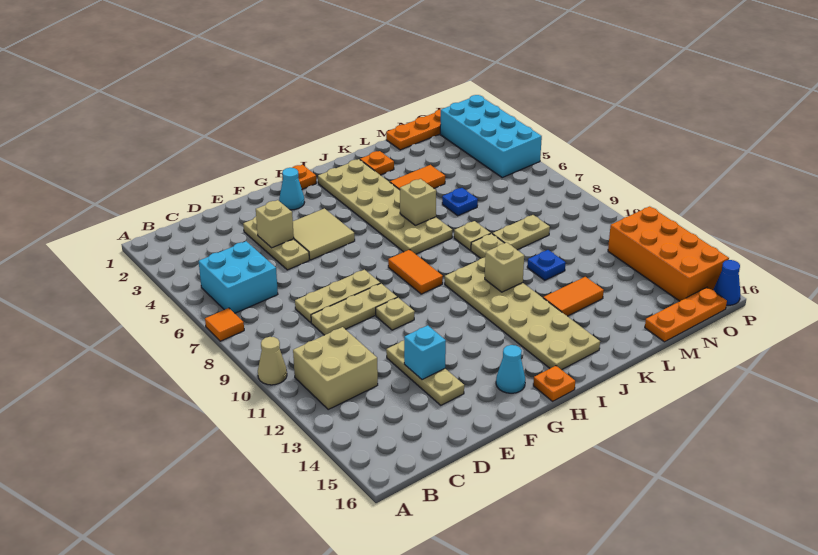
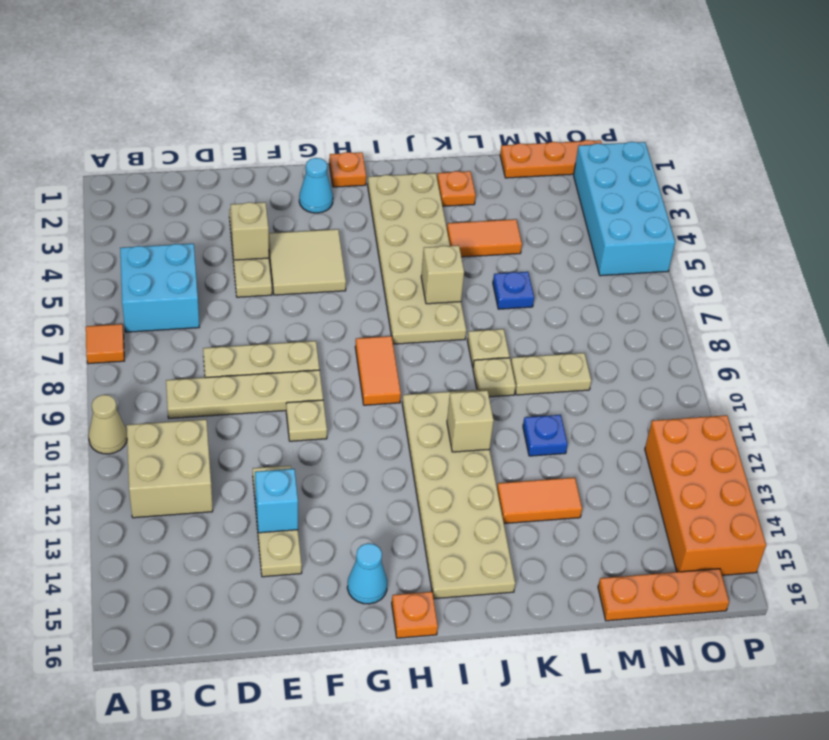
tan 1x3 plate [311,283,397,335] -> tan 1x4 plate [166,370,323,418]
blue 1x1 cone [713,260,741,305] -> none

